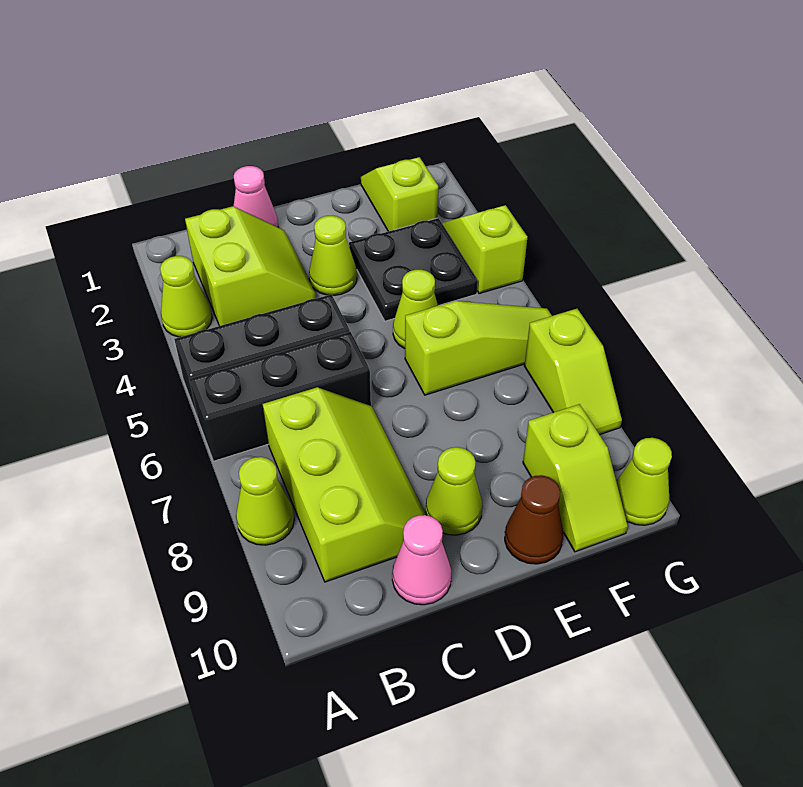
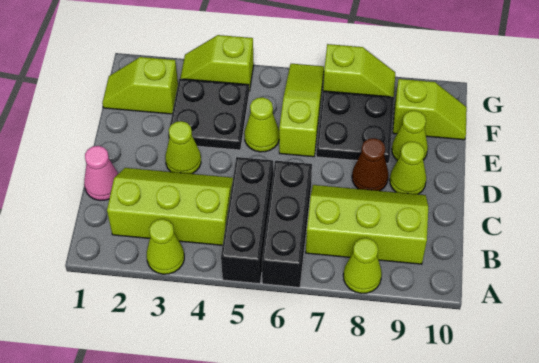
lime 2x2 slope [185,206,316,326] -> lime 2x3 slope [107,168,233,245]
pink 1x1 cone [392,515,452,605] -> none
none -> black 2x2 plate [316,91,394,163]
brown 1x1 cone [505,475,563,564] -> brown 1x1 cone moved to [352,138,388,191]
lime 1x1 cone [616,438,672,525] -> lime 1x1 cone moved to [392,111,428,160]

